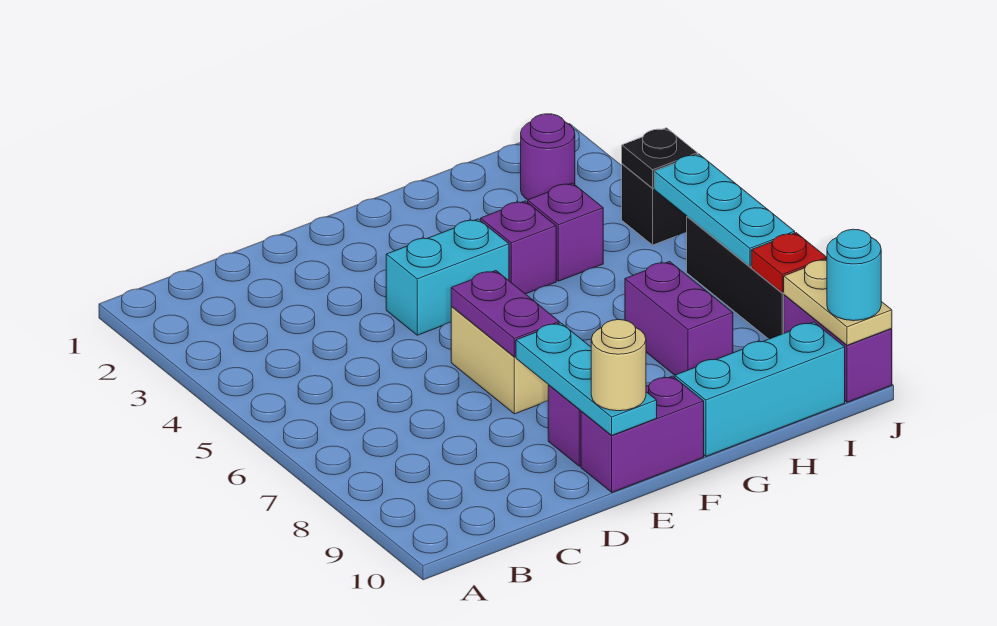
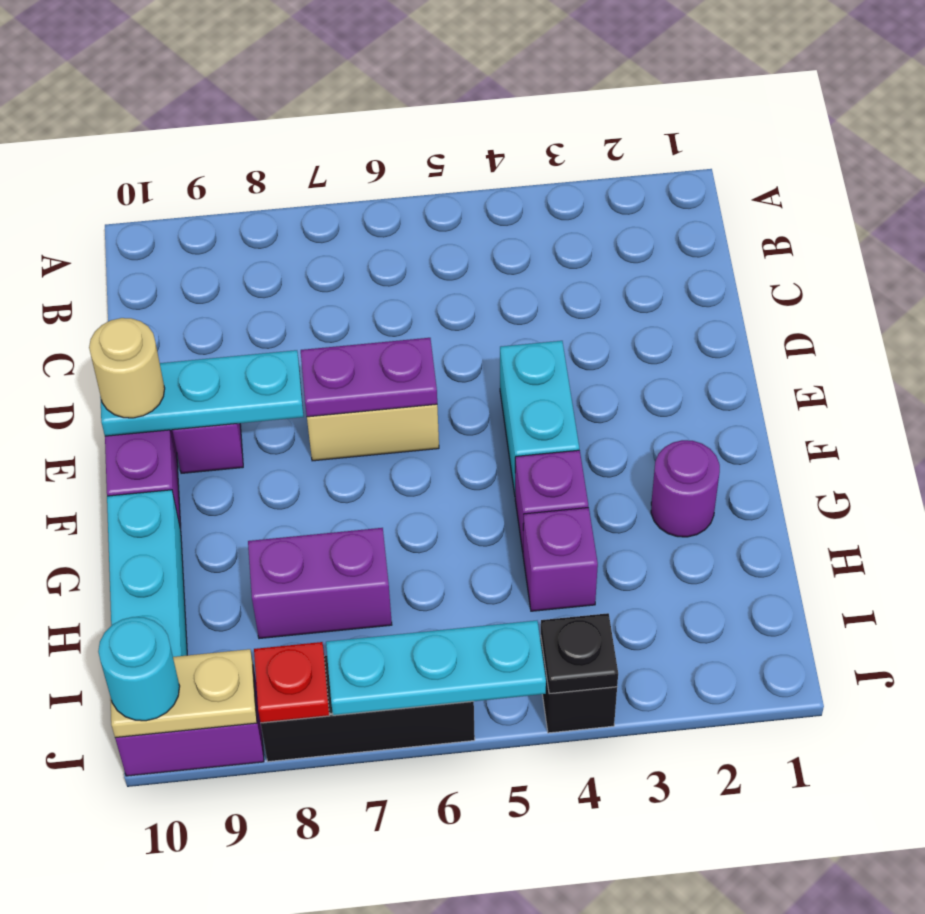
purple 1x1 round brick [521,114,575,200] -> purple 1x1 round brick moved to [651,440,720,537]

